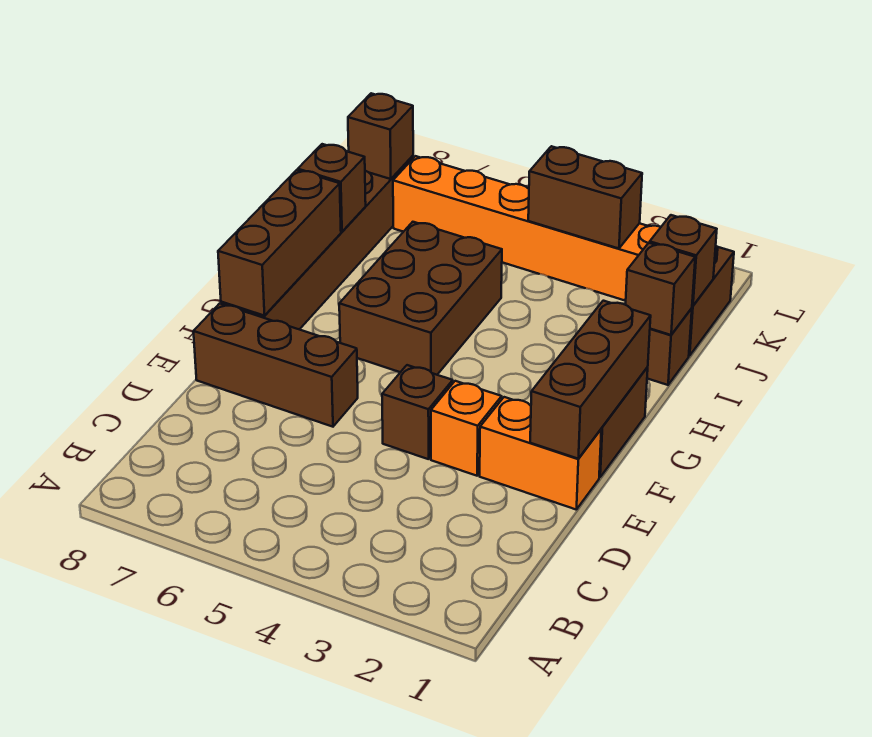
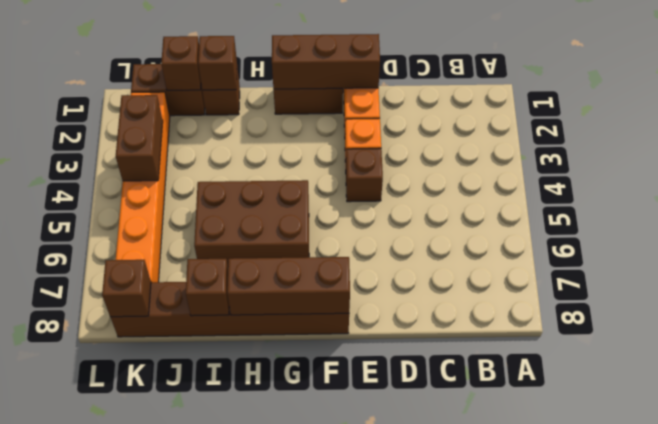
brown 1x3 brick [193,303,358,427] -> none

